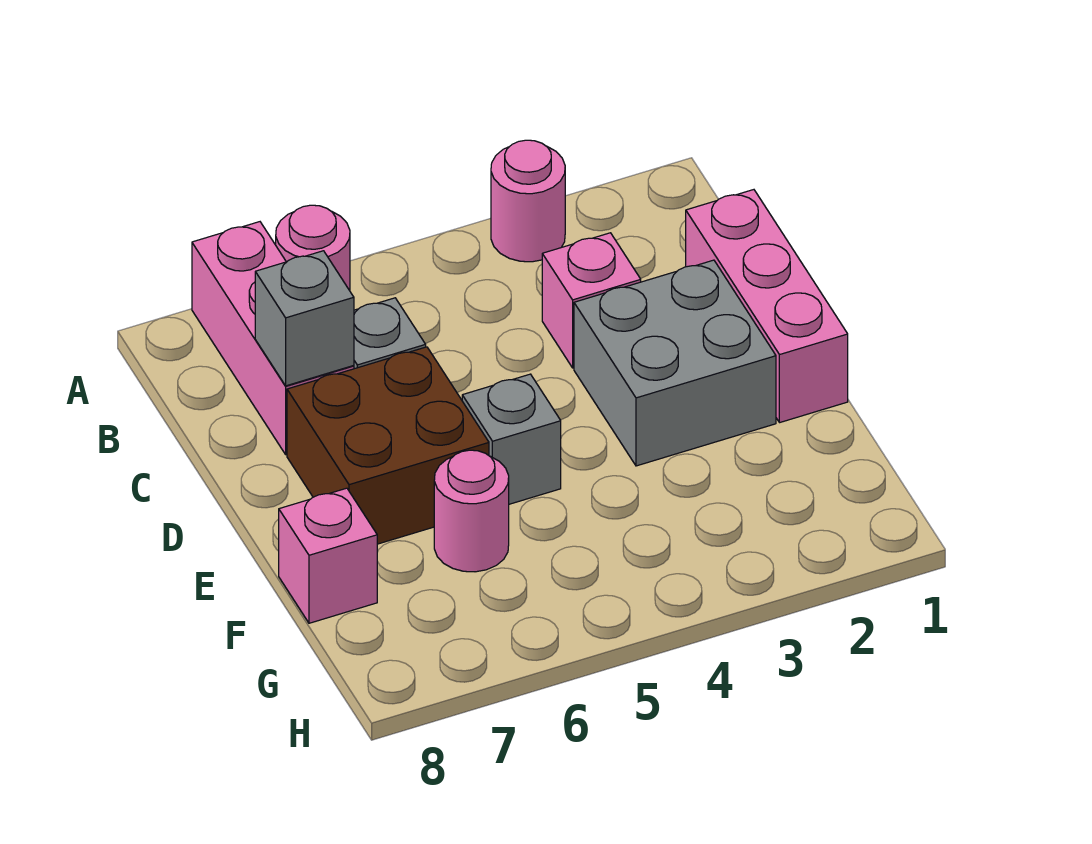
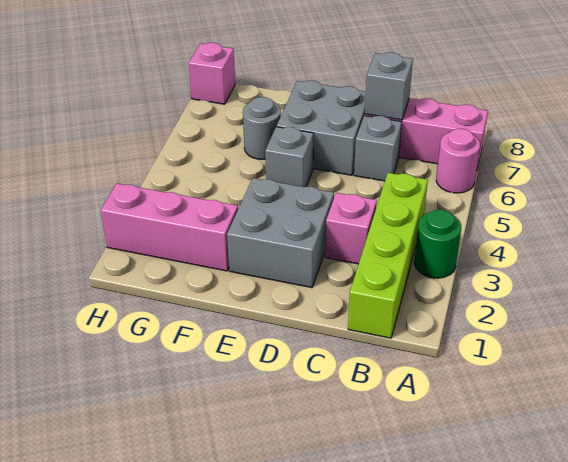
pink 1x1 round brick [491,140,565,262] -> green 1x1 round brick [414,210,461,278]
none -> lime 1x4 brick [348,173,428,338]
pink 1x3 brick [686,190,848,423] -> pink 1x3 brick moved to [101,183,238,271]
brown 2x2 brick [287,347,489,544] -> grey 2x2 brick [277,81,366,175]
pink 1x1 round brick [434,450,509,572] -> grey 1x1 round brick [243,97,281,159]
pink 1x1 brick [279,488,377,623] -> pink 1x1 brick moved to [189,43,235,104]

